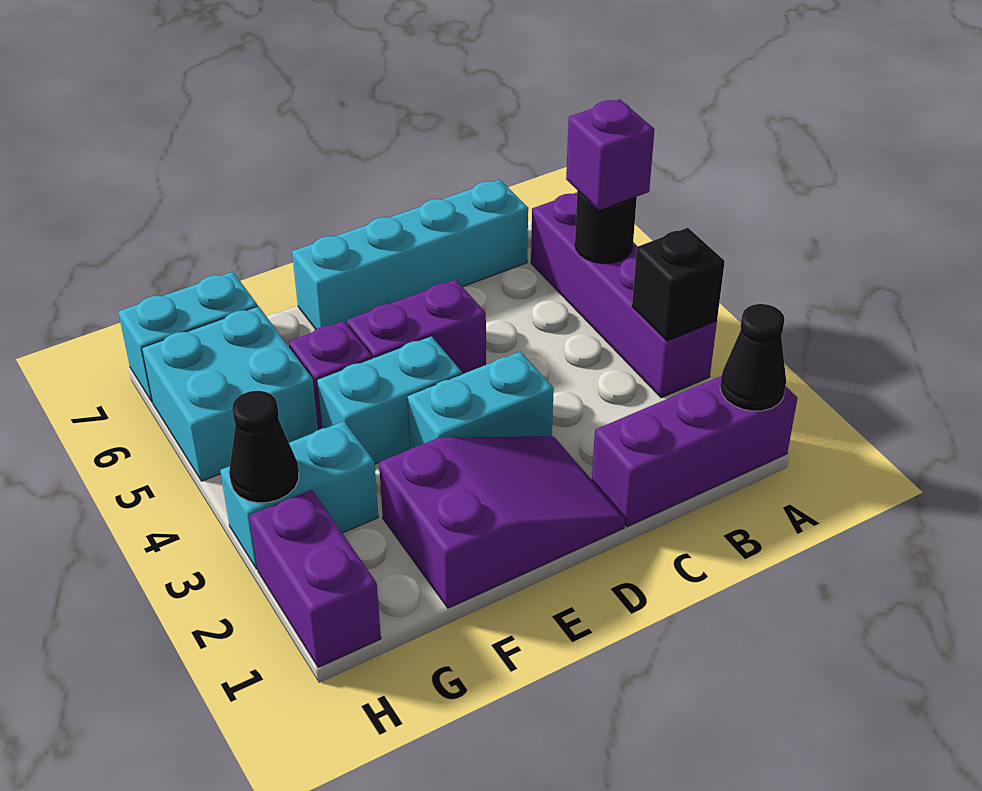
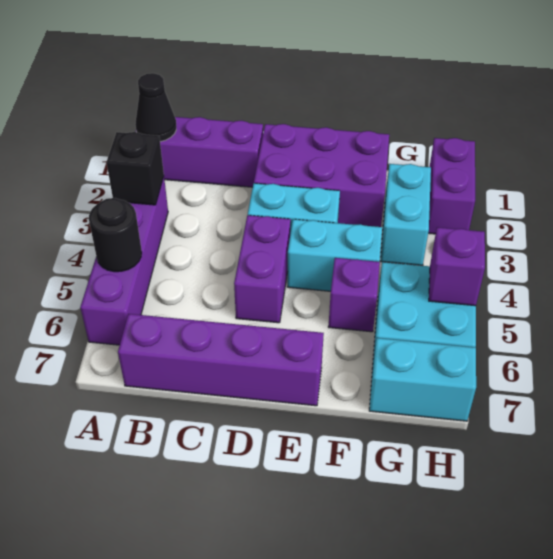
purple 1x1 brick [566,100,654,210] -> purple 1x1 brick moved to [429,227,485,306]
cyan 1x4 brick [292,179,528,329] -> purple 1x4 brick [118,314,324,406]
purple 2x3 slope [379,436,625,608] -> purple 2x3 brick [254,124,389,227]
purple 1x2 brick [347,280,486,374] -> purple 1x2 brick turned to [234,215,291,323]
cyan 1x2 brick [220,421,378,569] -> cyan 1x2 brick turned to [381,164,431,266]
black 1x1 cone [229,391,299,503] -> none

